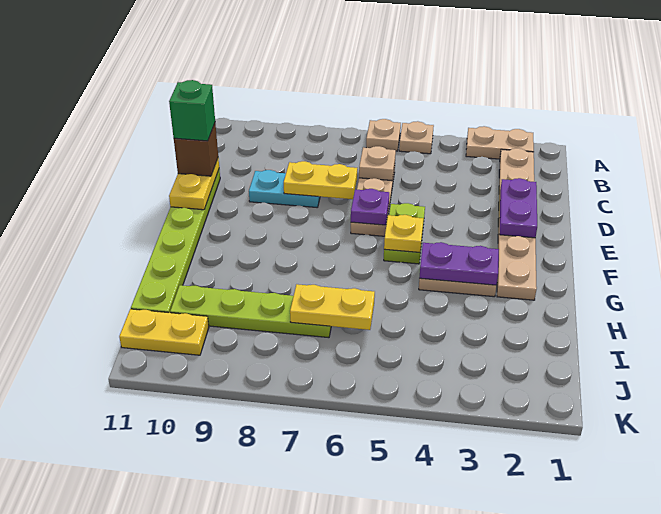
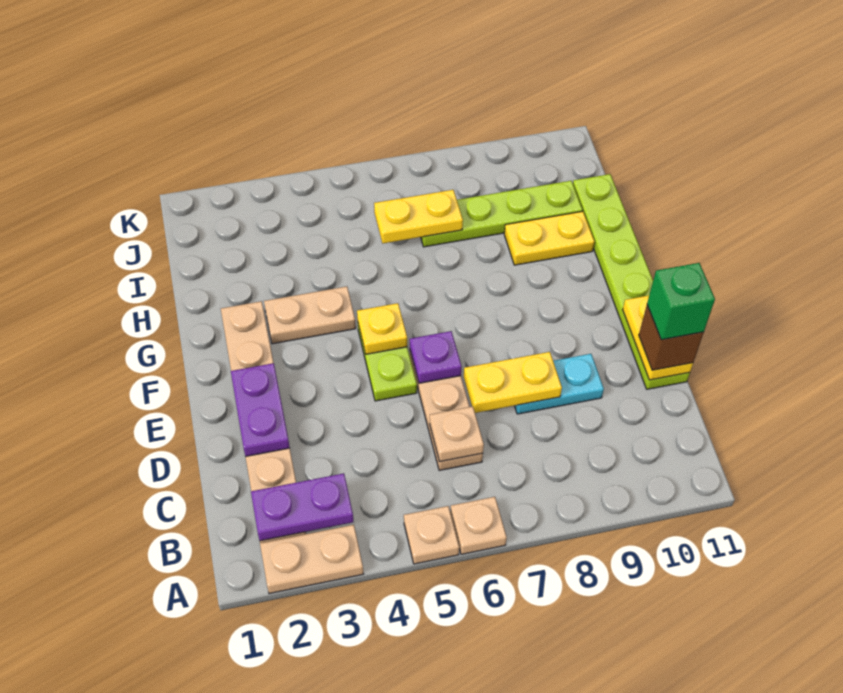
purple 1x2 plate [419,242,499,285] -> purple 1x2 plate moved to [251,473,353,541]
yellow 1x2 plate [119,309,209,355] -> yellow 1x2 plate moved to [504,211,594,265]

